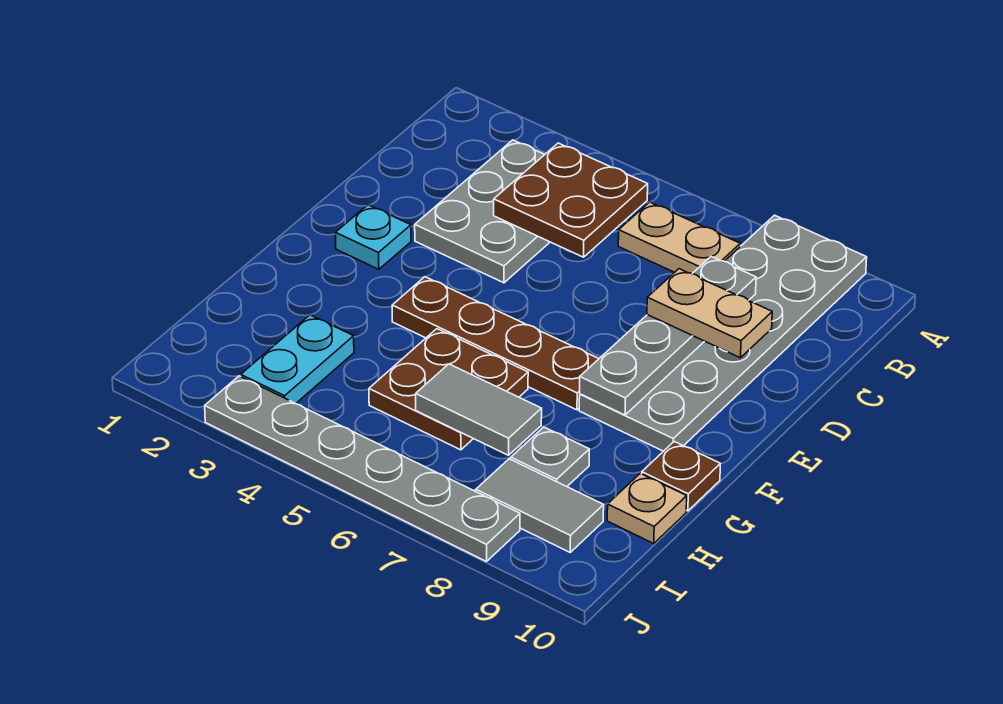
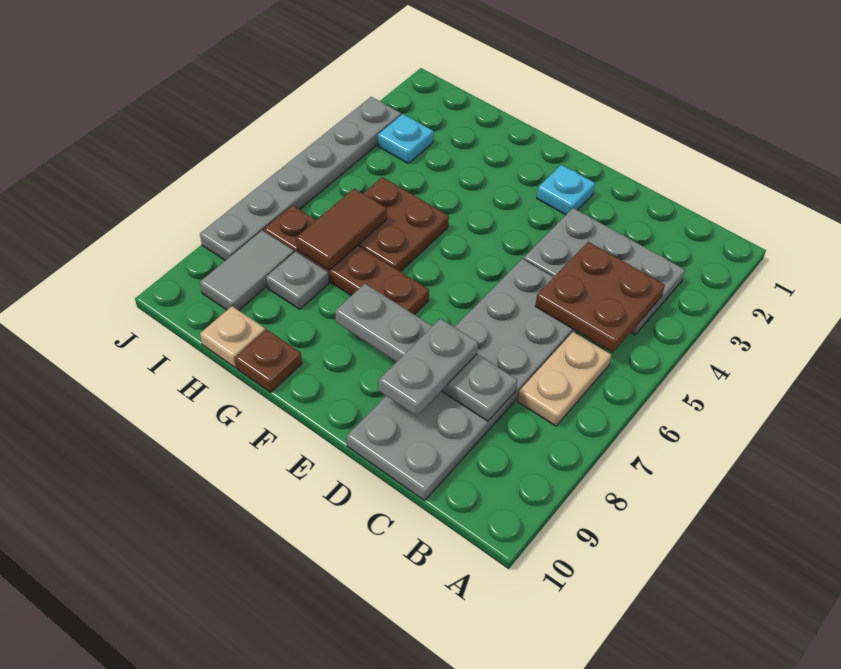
grey 2x6 plate [579,215,867,451] -> grey 2x6 plate turned to [347,259,577,501]
tan 1x2 plate [647,269,772,358] -> grey 1x2 plate [379,319,478,416]
brown 1x4 plate [392,277,599,410] -> brown 1x4 plate turned to [264,205,429,315]
cyan 1x2 plate [241,315,354,404] -> cyan 1x1 plate [378,114,433,164]
grey 1x2 tile [416,364,542,455] -> brown 1x2 tile [296,189,387,270]

